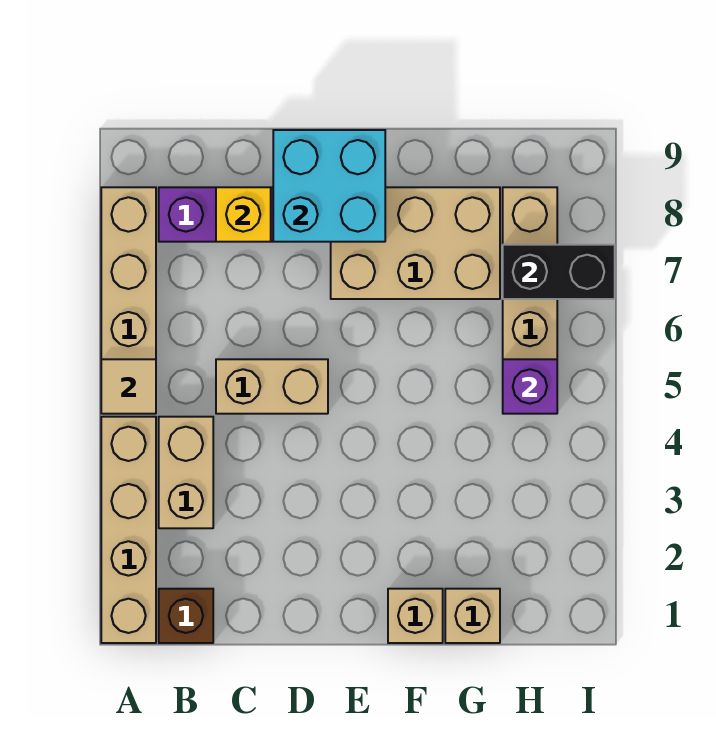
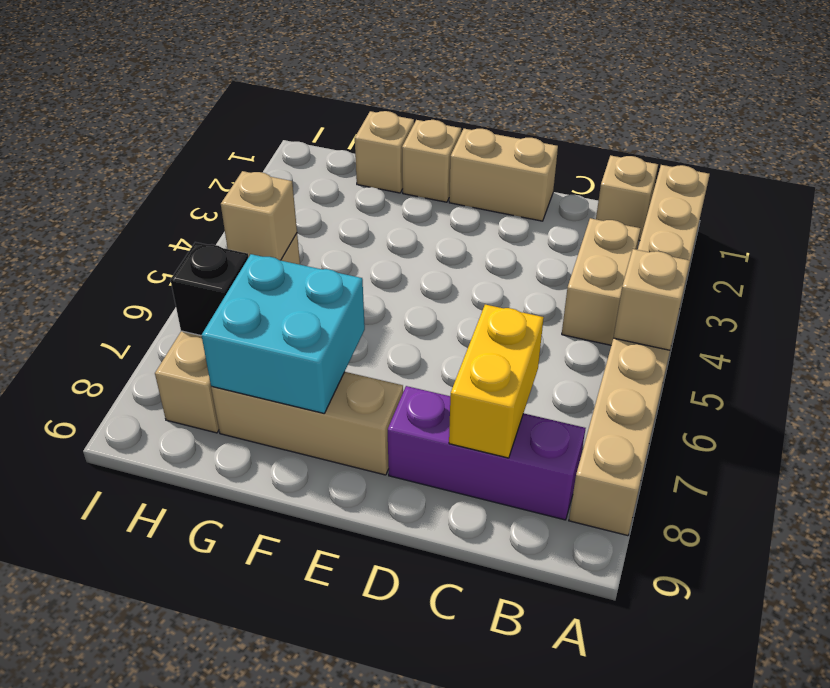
tan 1x1 tile [101,359,156,414] -> tan 1x1 brick [613,249,690,350]
brown 1x1 brick [159,589,213,643] -> tan 1x1 brick [596,155,658,240]
tan 1x2 brick [216,359,328,414] -> tan 1x2 brick moved to [449,129,558,221]
yellow 1x1 brick [216,187,271,242] -> yellow 1x2 brick [449,305,544,458]
cyan 2x2 brick [273,130,385,242] -> cyan 2x2 brick moved to [201,254,365,413]
tan 2x3 brick [331,187,500,299] -> tan 1x3 brick [211,372,403,475]
purple 1x1 brick [503,359,557,414] -> tan 1x1 brick [221,171,297,260]
black 1x2 brick [503,245,615,299] -> black 1x1 brick [171,242,249,335]

